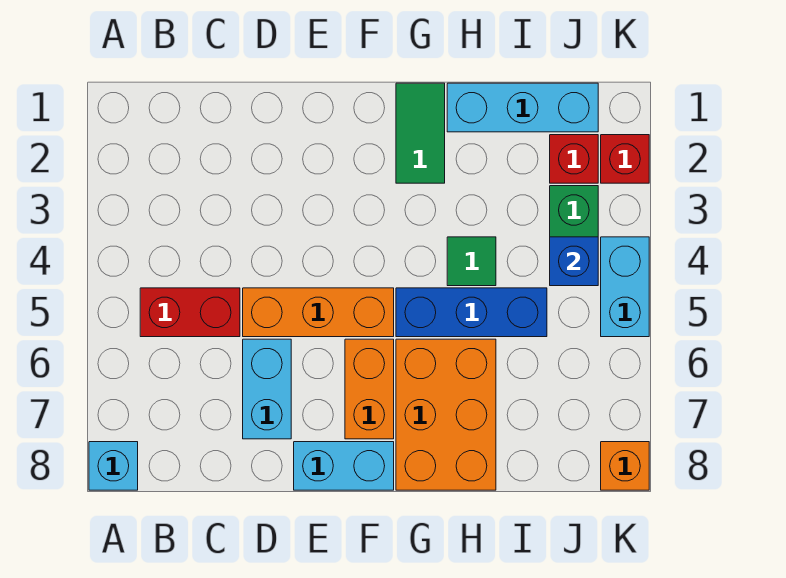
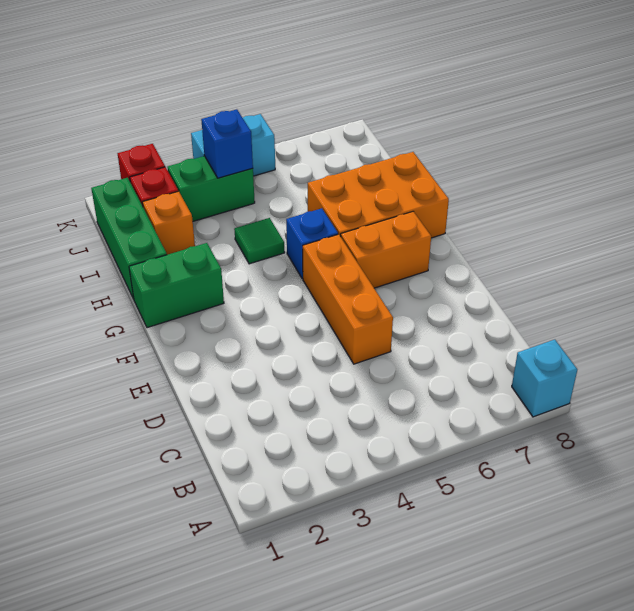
red 1x2 brick [140,288,240,337] -> none
cyan 1x2 brick [243,339,291,439] -> none
cyan 1x2 brick [294,442,394,490] -> none
green 1x2 tile [396,83,445,183] -> green 1x2 brick [129,243,224,328]
blue 1x3 brick [396,288,547,337] -> blue 1x1 brick [286,208,338,279]
cyan 1x3 brick [447,83,598,132] -> green 1x3 brick [91,178,167,299]
orange 1x1 brick [601,442,649,490] -> orange 1x1 brick moved to [142,191,195,255]

